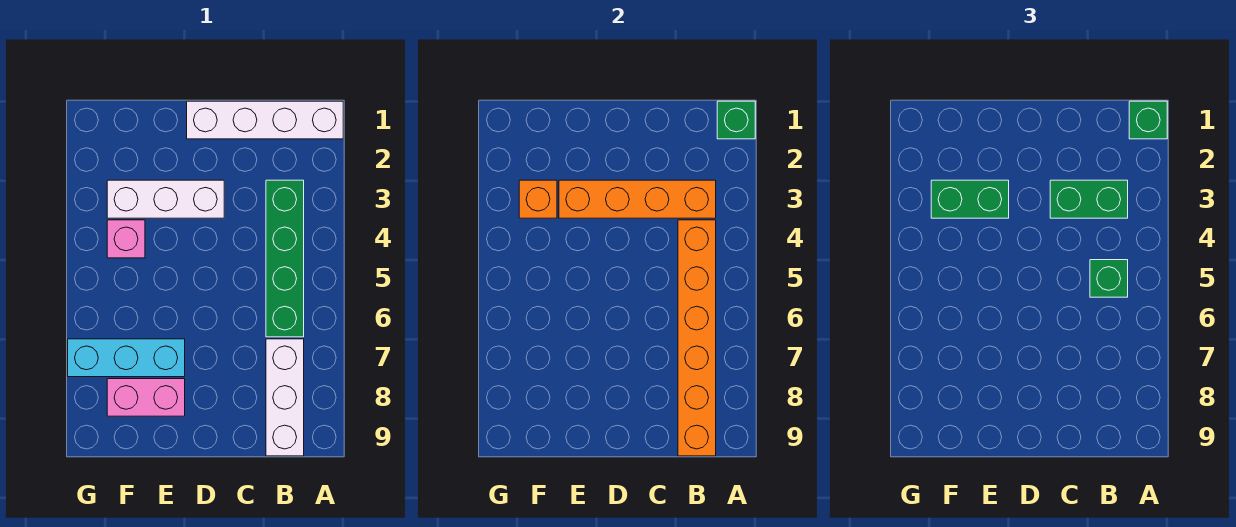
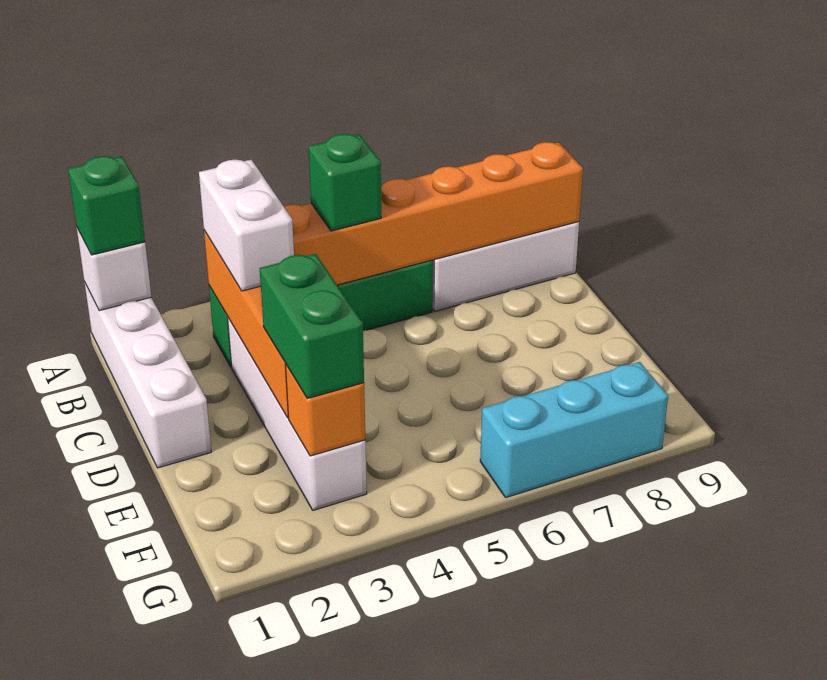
green 1x1 brick [717,101,755,139] -> white 1x1 brick [77,228,151,311]
green 1x2 brick [1050,180,1128,218] -> white 1x2 brick [199,160,294,291]
white 1x3 brick [107,180,224,218] -> white 1x4 brick [228,318,367,510]
cyan 1x3 brick [68,339,185,377] -> cyan 1x3 brick turned to [480,362,668,498]
pink 1x2 brick [107,379,185,416] -> none
pink 1x1 brick [107,220,145,258] -> none

